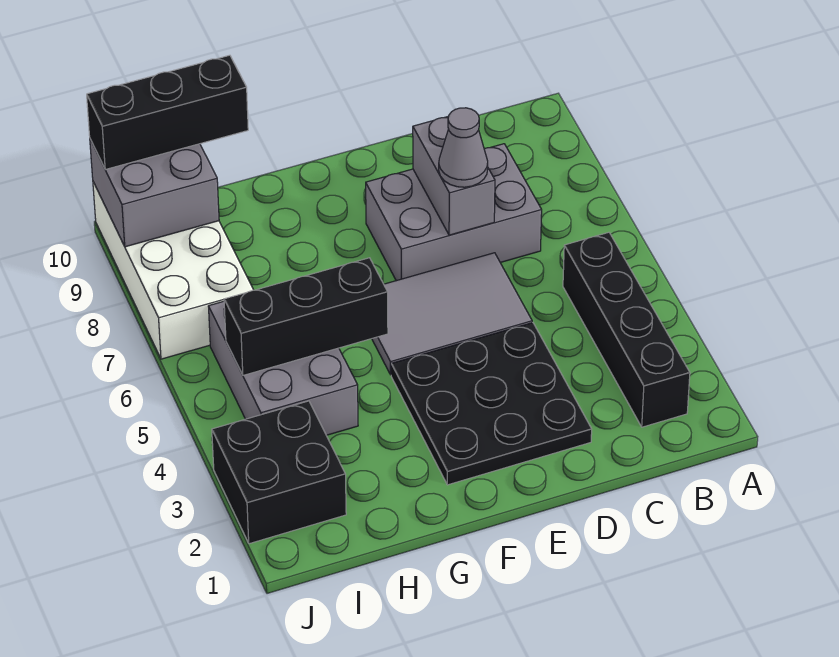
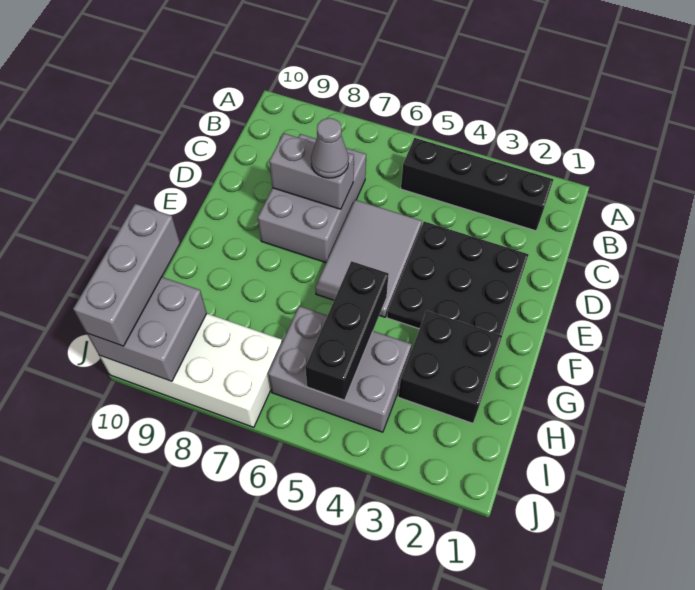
black 1x3 brick [87,55,248,169] -> grey 1x3 brick [73,204,180,346]
black 2x2 brick [212,401,346,544] -> black 2x2 brick moved to [398,311,502,423]

